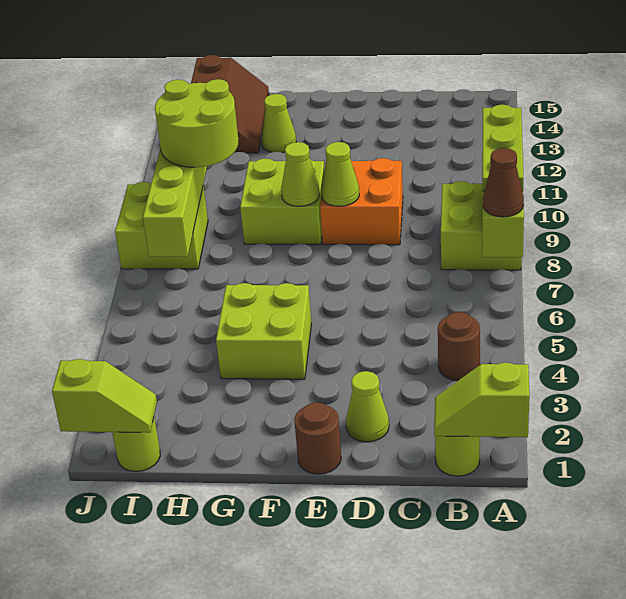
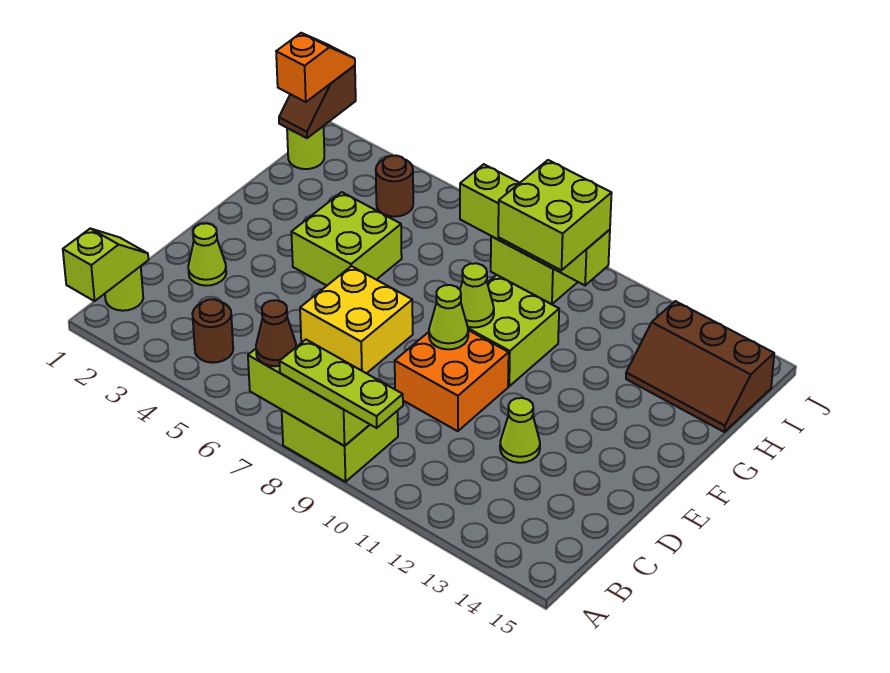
none -> yellow 2x2 brick [300,266,413,373]
brown 1x1 round brick [294,402,341,474] -> brown 1x1 round brick moved to [376,156,413,217]
lime 1x1 cone [261,94,296,153] -> lime 1x1 cone moved to [500,398,540,463]
lime 2x2 round brick [155,79,239,167] -> lime 2x2 brick [498,160,612,270]
lime 1x2 slope [52,359,157,433] -> brown 1x2 slope [279,66,356,138]
none -> orange 1x2 slope [276,33,355,102]

